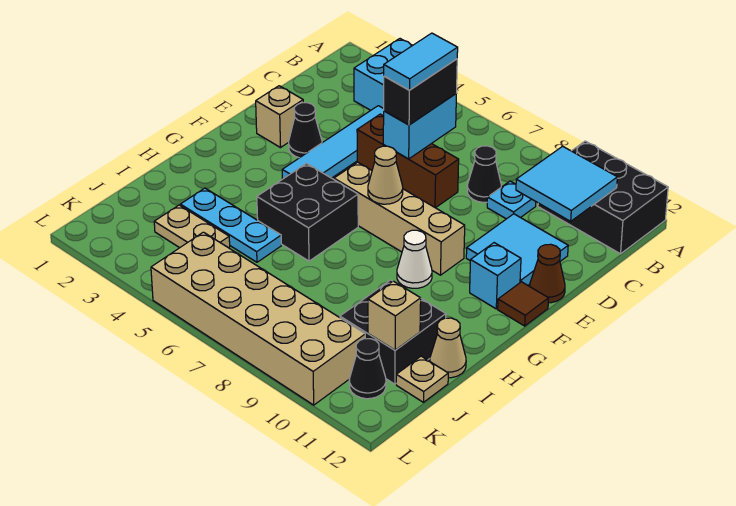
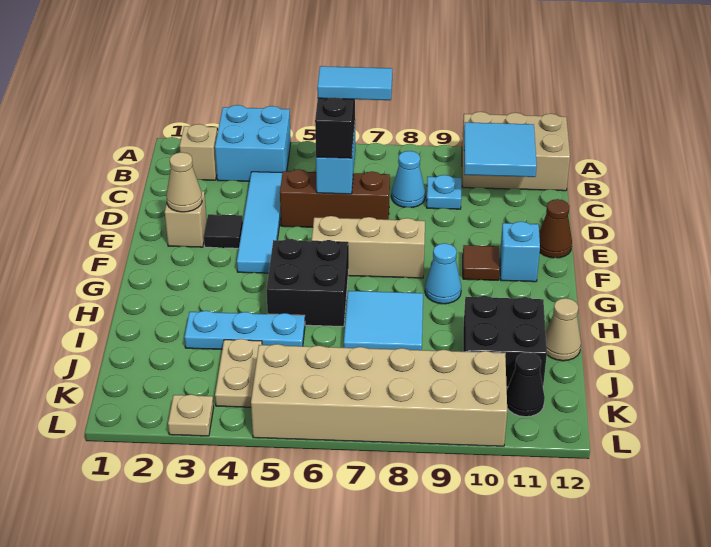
black 2x3 brick [538,141,668,254] -> tan 2x3 brick [462,112,570,191]
cyan 1x2 tile [384,33,458,90] -> cyan 1x2 tile turned to [317,66,392,100]
black 1x1 cone [467,146,501,202] -> cyan 1x1 cone [391,151,425,208]
cyan 2x2 tile [466,214,568,285] -> cyan 2x2 tile moved to [344,291,423,350]
black 1x1 cone [289,103,322,158] -> black 1x1 tile [204,214,243,248]
tan 1x4 brick [334,162,465,275] -> tan 1x3 brick [312,216,425,278]
tan 1x1 cone [368,146,403,204] -> tan 1x1 cone moved to [166,152,202,212]
brown 1x1 tile [498,282,549,326] -> brown 1x1 tile moved to [463,245,500,280]
white 1x1 cone [397,230,432,288] -> cyan 1x1 cone [425,243,461,304]
tan 1x2 plate [154,205,230,248] -> tan 1x2 plate turned to [215,339,262,407]
tan 1x1 brick [368,281,421,350] -> tan 1x1 brick moved to [180,124,217,180]
tan 1x1 plate [396,356,448,402] -> tan 1x1 plate moved to [168,394,214,436]

